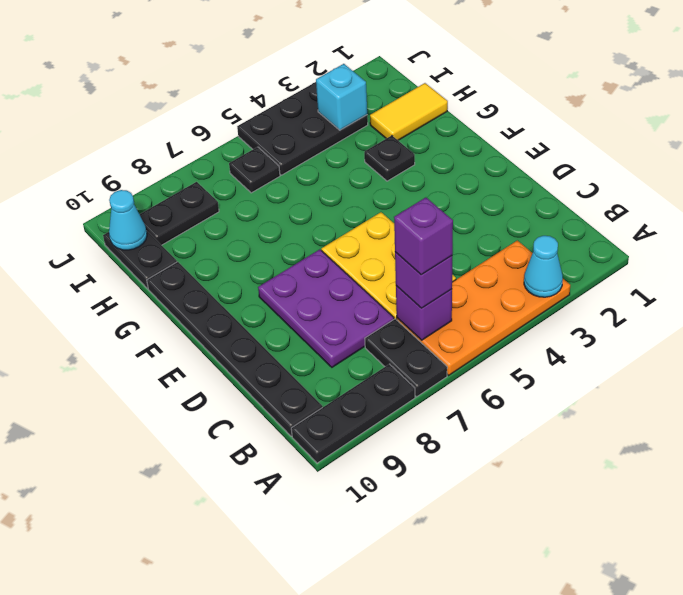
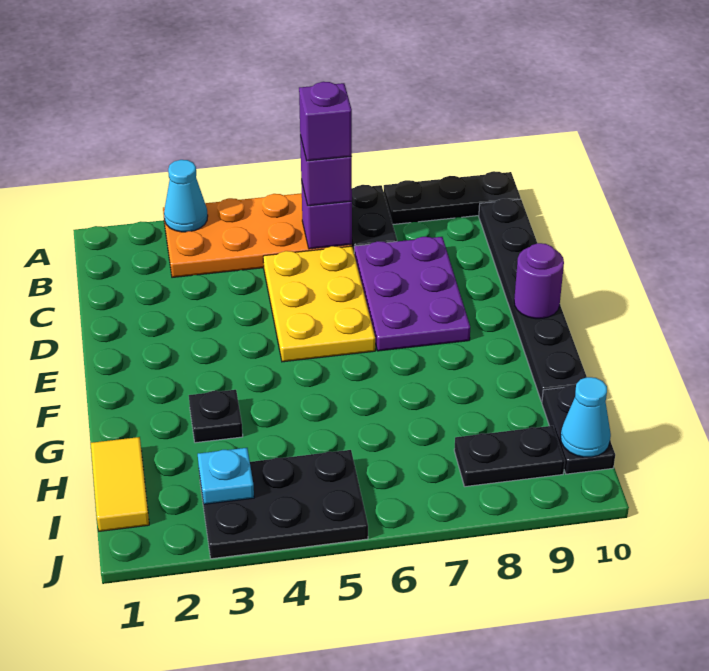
none -> purple 1x1 round brick [514,243,564,319]
yellow 1x2 tile [370,83,448,140] -> yellow 1x2 tile turned to [91,437,149,531]
cyan 1x1 brick [316,64,367,130] -> cyan 1x1 plate [198,448,254,504]
black 1x1 plate [229,147,280,193] -> none

